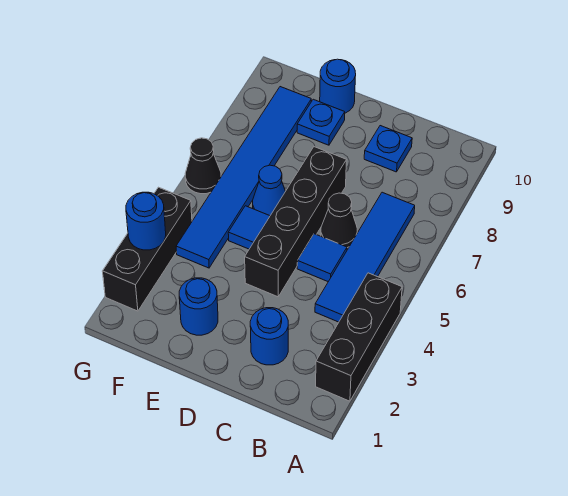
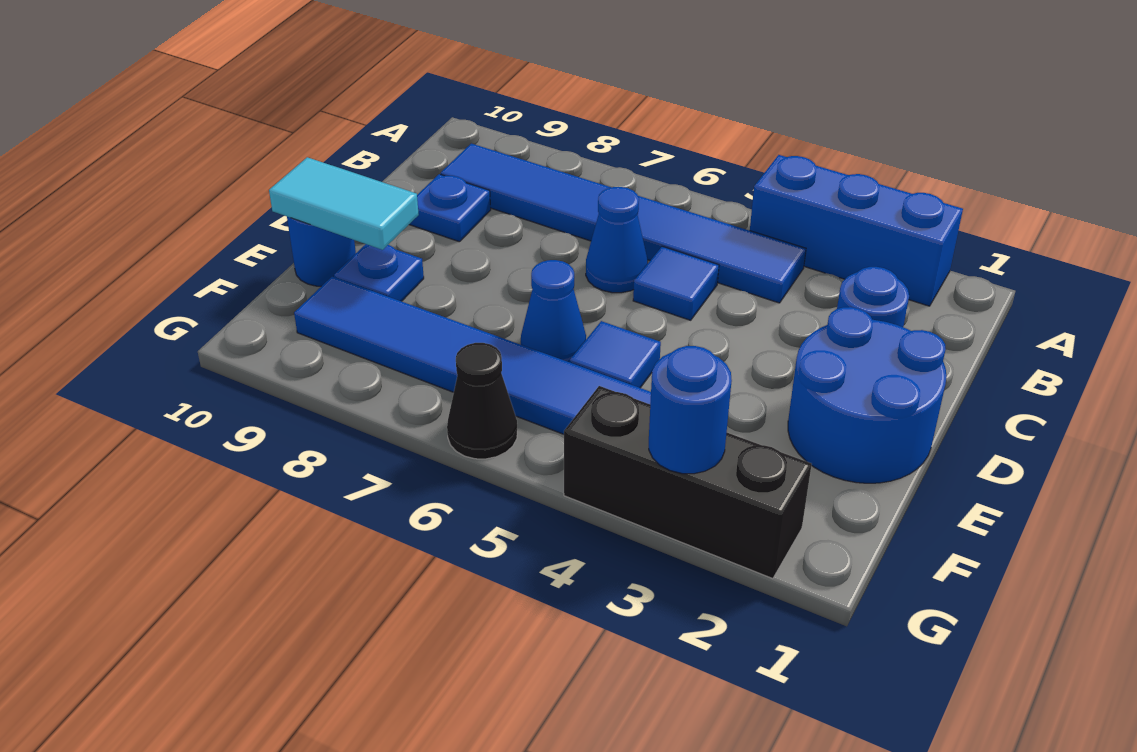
black 1x3 brick [316,273,402,401] -> blue 1x3 brick [750,155,963,306]
blue 1x4 tile [315,192,415,322] -> blue 1x6 tile [441,144,806,303]
black 1x1 cone [321,193,357,248] -> blue 1x1 cone [586,187,648,293]
black 1x4 brick [245,147,346,297] -> none
blue 1x1 round brick [179,278,218,335] -> blue 2x2 round brick [788,307,947,483]
none -> cyan 1x2 tile [269,157,419,250]

